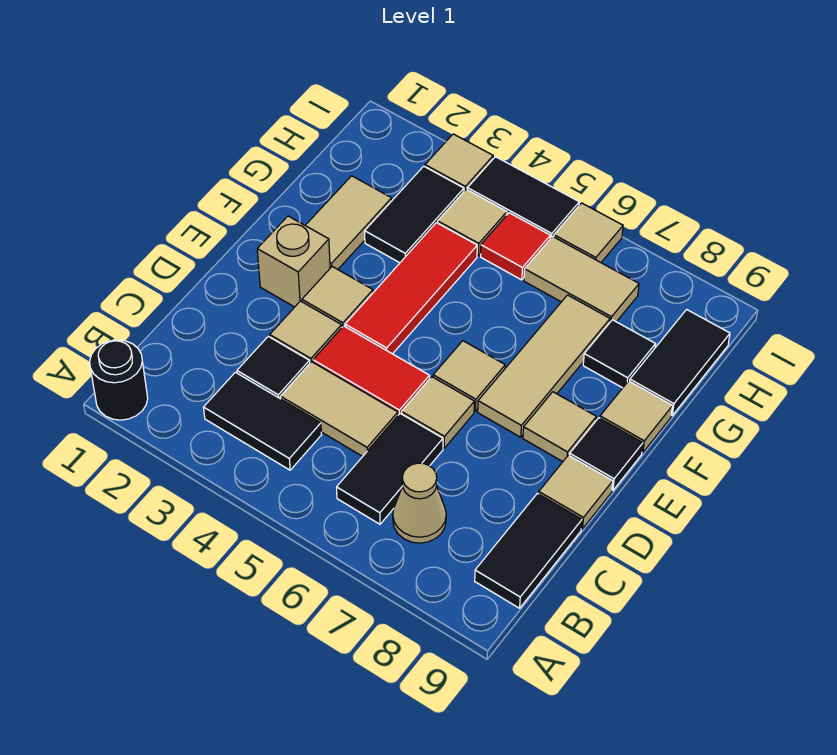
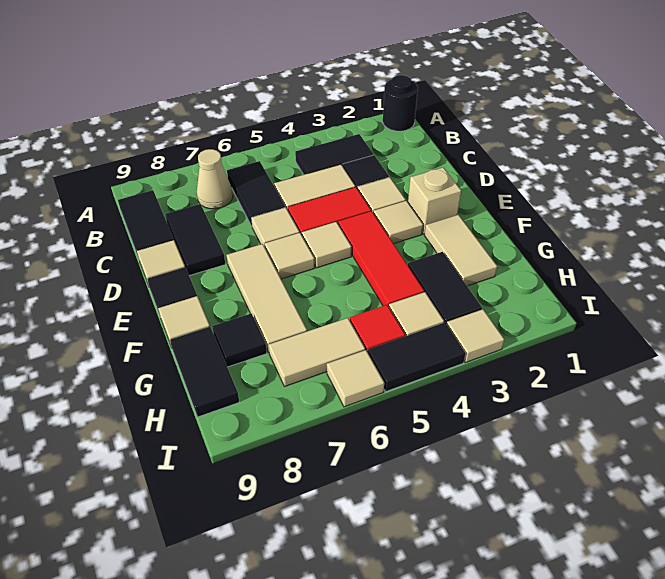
none -> black 1x2 tile [165,204,225,276]
tan 1x1 tile [523,392,596,462] -> tan 1x1 tile moved to [302,222,351,268]

